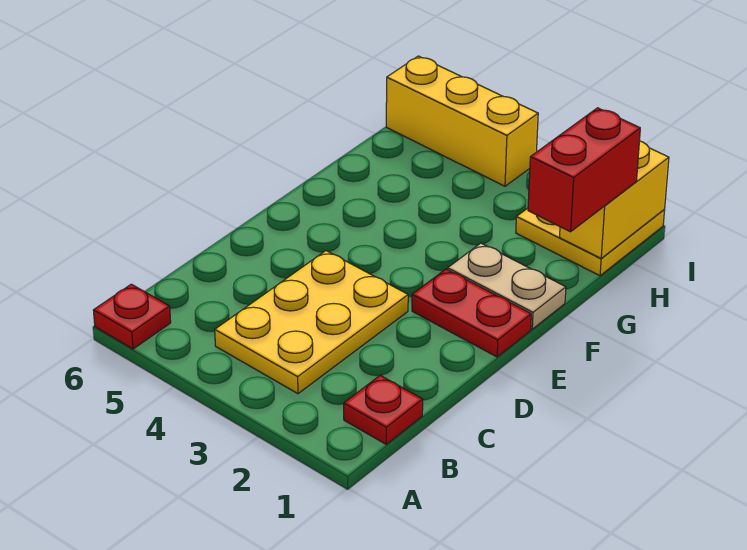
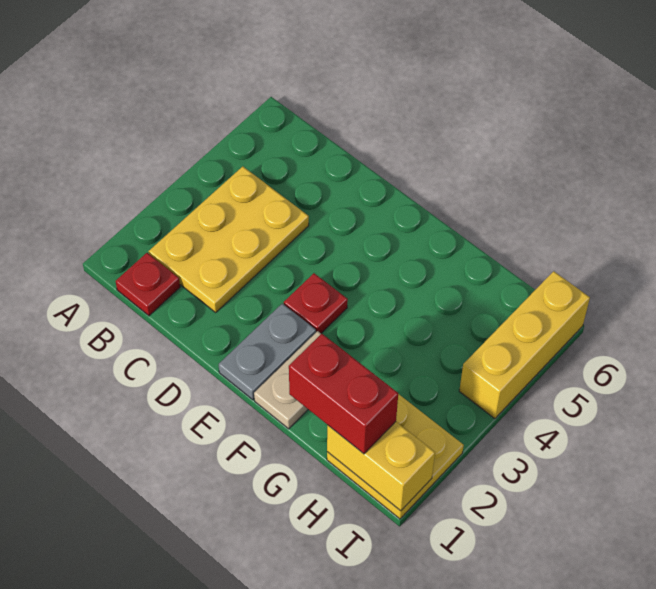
red 1x1 plate [93,284,171,349] -> red 1x1 plate moved to [284,273,348,333]
yellow 2x3 plate [215,251,408,394] -> yellow 2x3 plate turned to [149,166,309,312]
red 1x2 plate [412,269,531,357] -> grey 1x2 plate [219,303,316,400]

